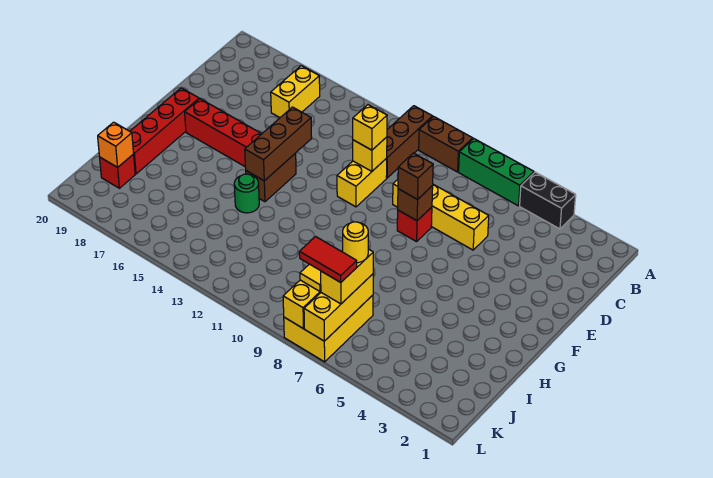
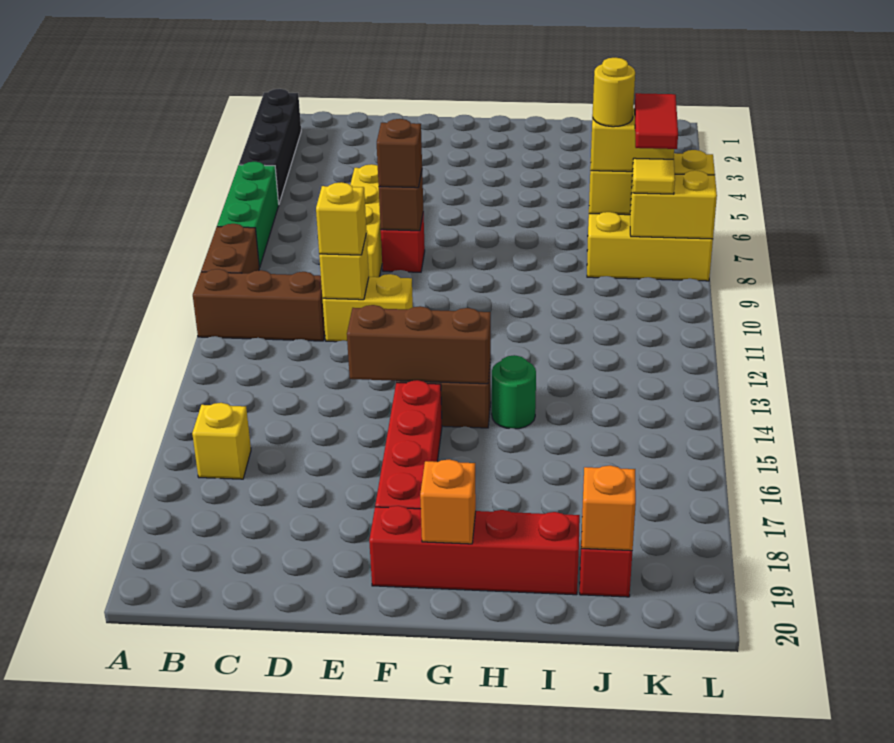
black 1x2 brick [520,172,576,229] -> black 1x4 brick [239,89,301,203]
yellow 1x2 brick [271,66,320,117] -> yellow 1x1 brick [192,403,251,479]
none -> orange 1x1 brick [420,459,476,544]

